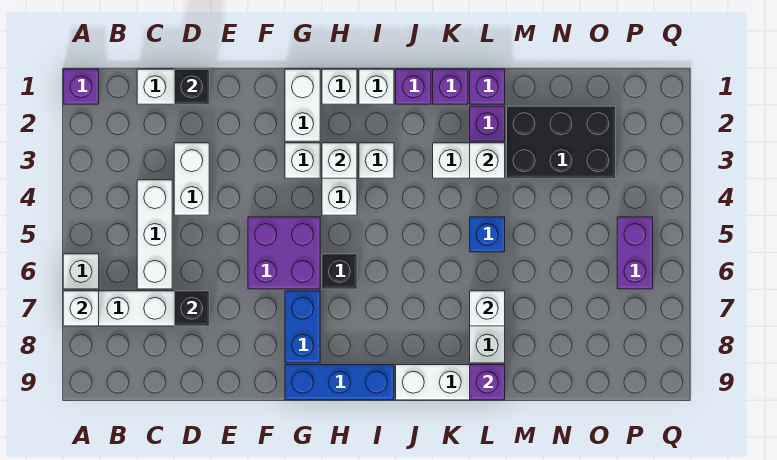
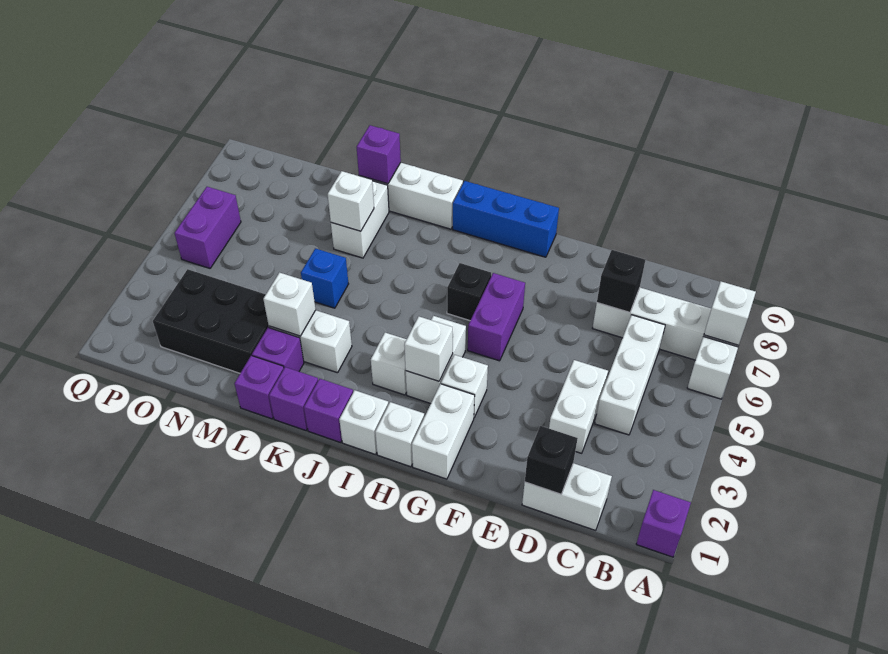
purple 2x2 brick [248,217,320,289] -> purple 1x2 brick [468,273,525,361]
blue 1x2 brick [285,291,320,363] -> none

